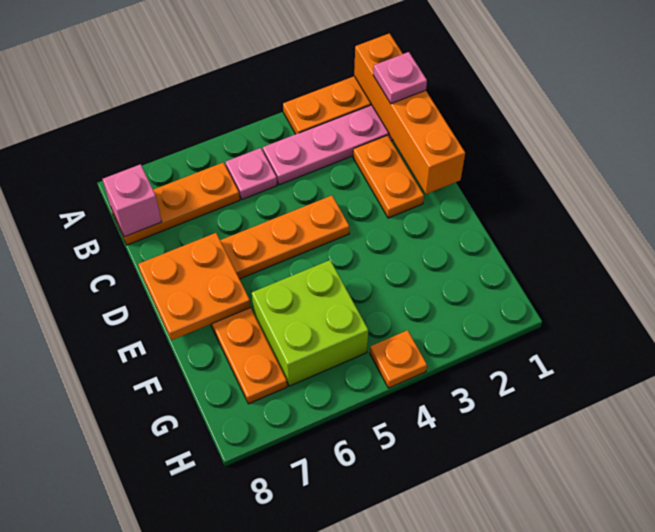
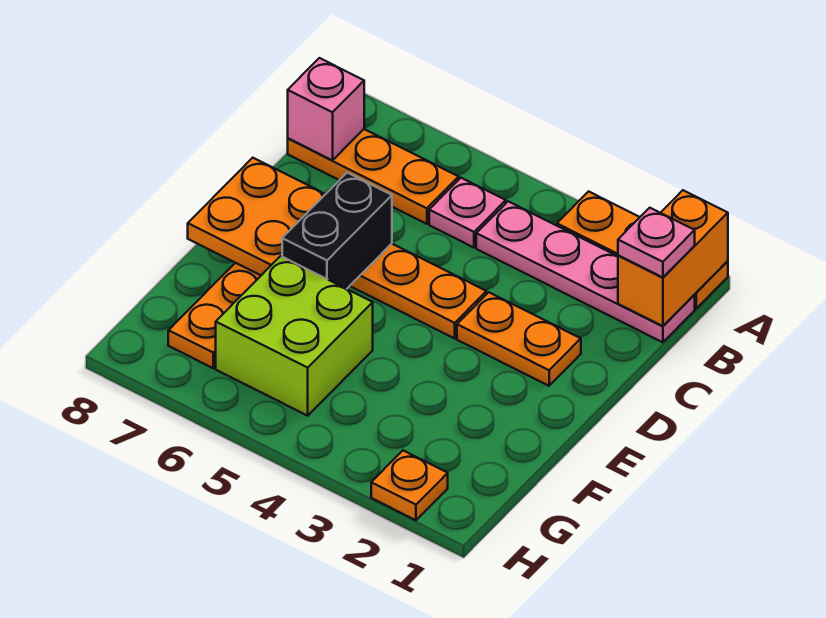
orange 1x4 brick [354,33,465,194] -> orange 1x2 brick [618,190,728,326]
orange 1x2 plate [353,135,424,218] -> orange 1x2 plate turned to [457,292,581,386]
none -> black 1x2 brick [282,173,392,289]
orange 1x1 plate [370,330,427,388] -> orange 1x1 plate moved to [371,451,448,520]

